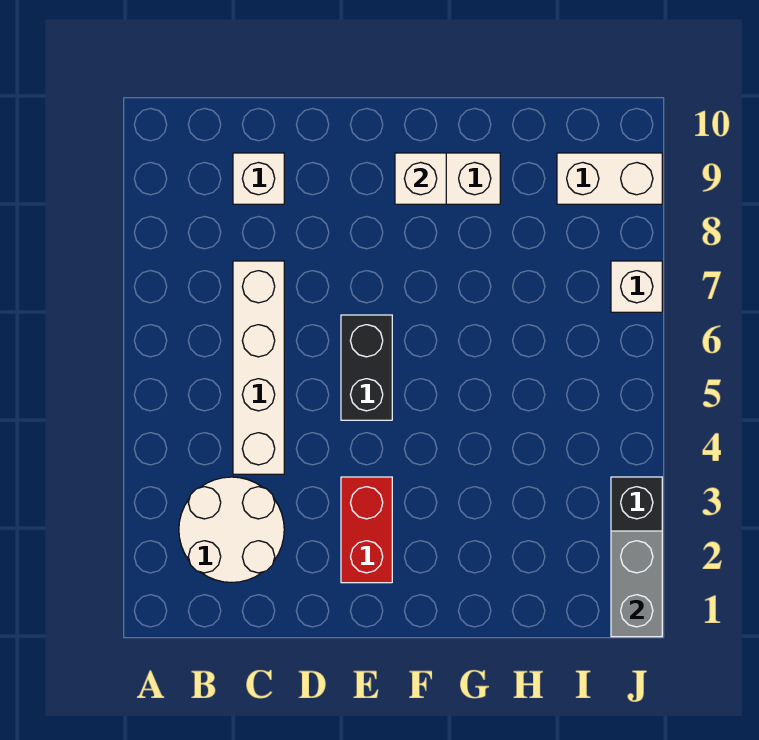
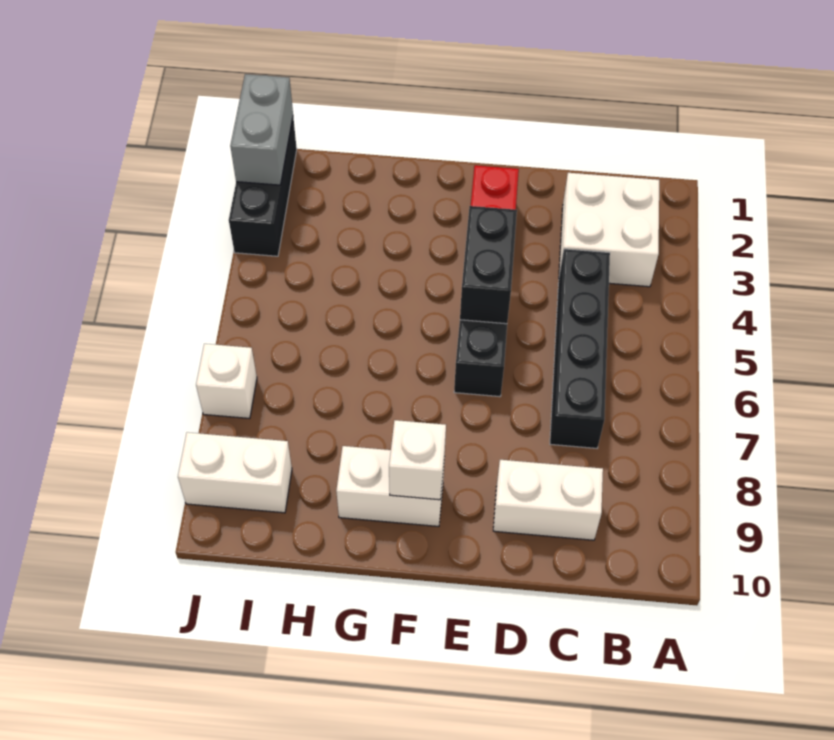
white 2x2 round brick [179,477,284,582] -> white 2x2 brick [559,173,659,287]
white 1x4 brick [233,261,284,474] -> black 1x4 brick [550,249,610,448]
white 1x1 brick [233,153,284,204] -> white 1x2 brick [493,460,603,540]
none -> black 1x2 brick [460,206,517,324]

